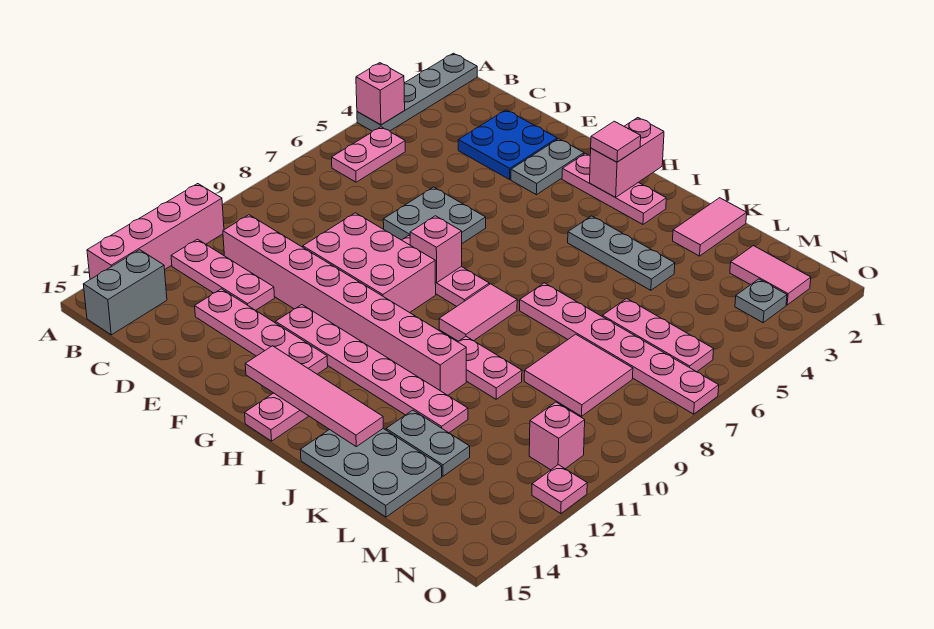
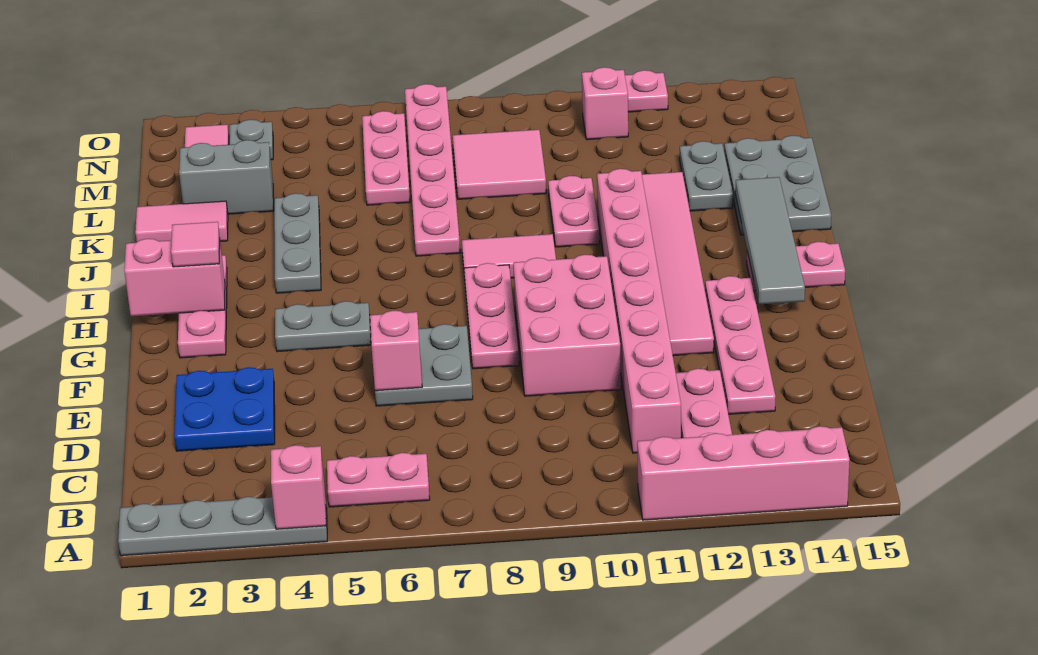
grey 1x2 brick [83,250,167,335] -> grey 1x2 brick moved to [179,140,274,214]
grey 1x2 plate [511,139,584,195] -> grey 1x2 plate moved to [275,301,371,352]
pink 1x6 plate [276,305,468,433] -> pink 1x6 tile [642,172,714,356]
pink 1x1 brick [410,216,462,283] -> pink 1x1 brick moved to [370,311,422,391]
pink 1x4 tile [245,346,383,447] -> grey 1x4 tile [735,177,805,304]

